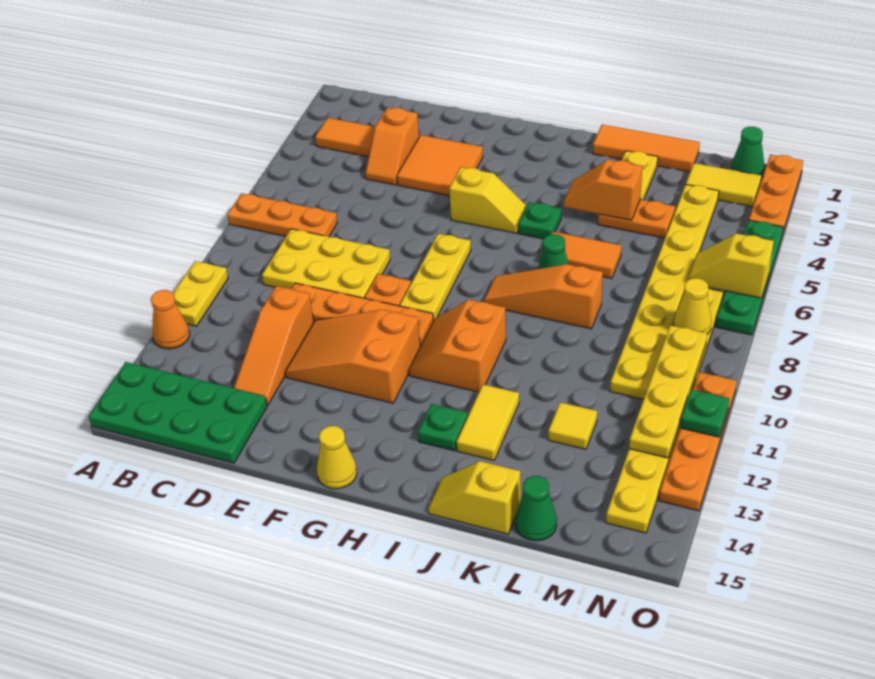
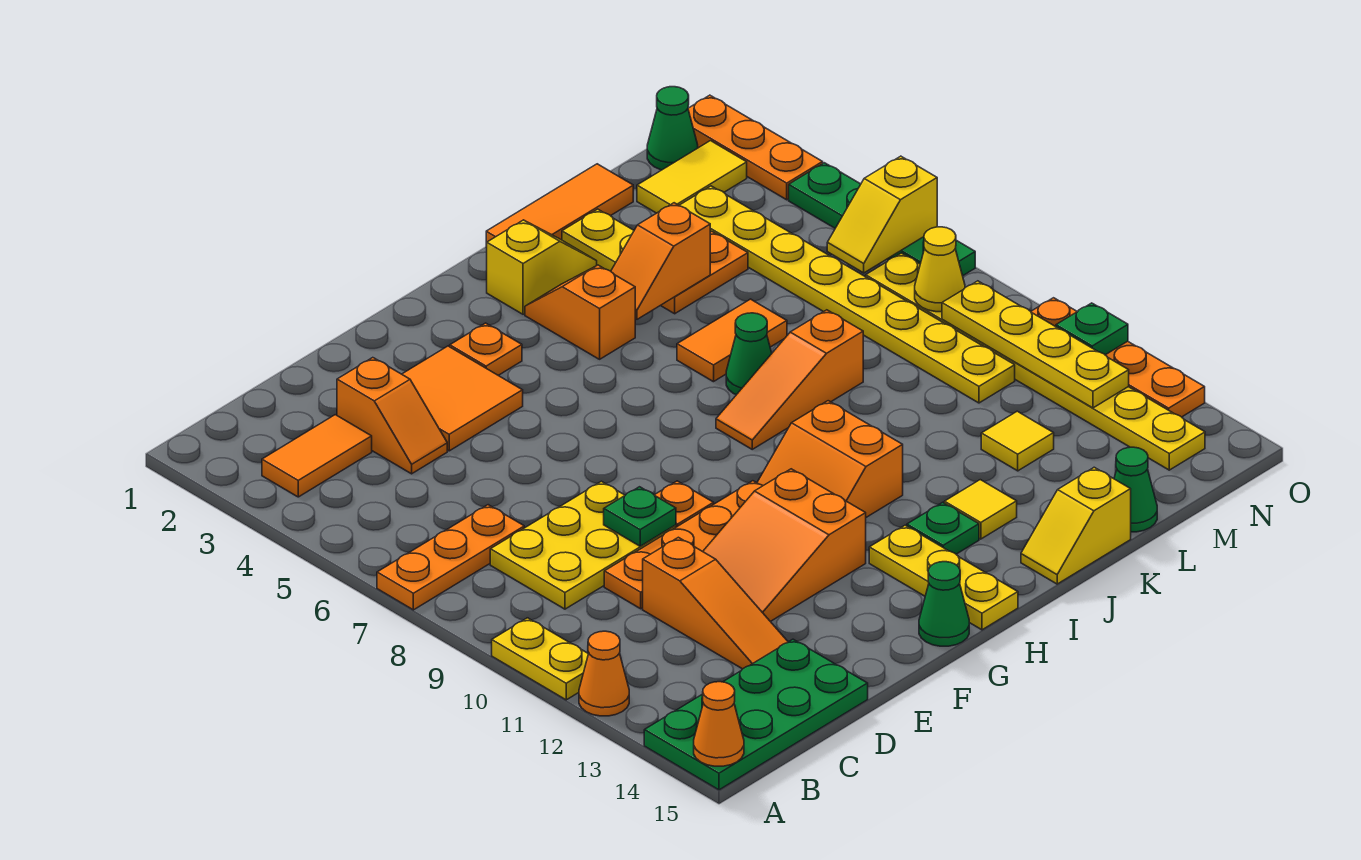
none -> orange 1x1 cone [694,682,744,766]
none -> orange 1x1 plate [450,323,522,375]
yellow 1x2 slope [449,167,527,233] -> yellow 1x2 slope moved to [487,220,597,314]
yellow 1x3 plate [400,234,471,321] -> yellow 1x3 plate moved to [869,525,1018,630]
yellow 1x1 cone [317,426,357,489] -> green 1x1 cone [919,562,969,646]
none -> orange 1x2 slope [525,265,635,359]
green 1x1 plate [519,202,561,239] -> green 1x1 plate moved to [604,487,676,546]
yellow 1x2 tile [457,384,519,460] -> yellow 1x1 tile [944,480,1017,539]

